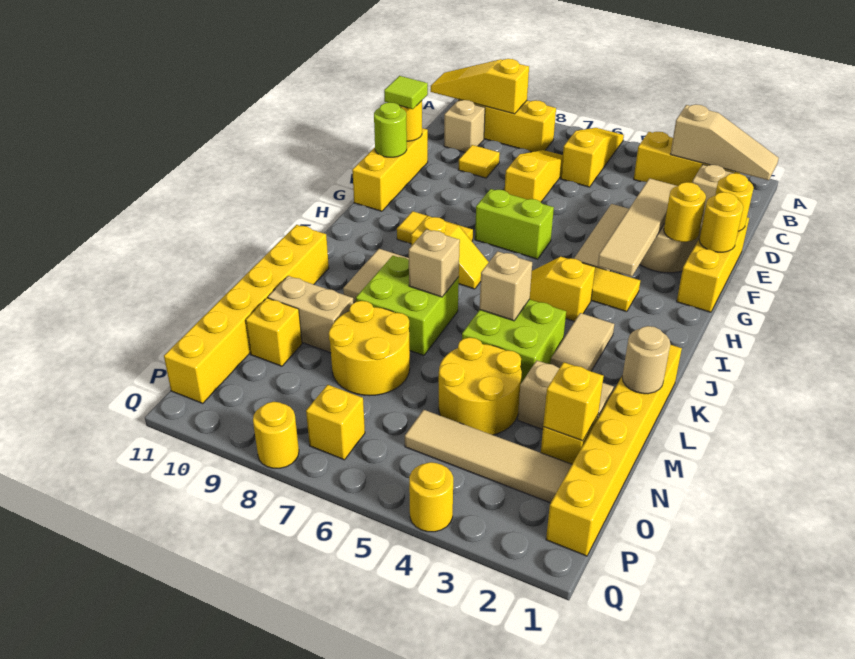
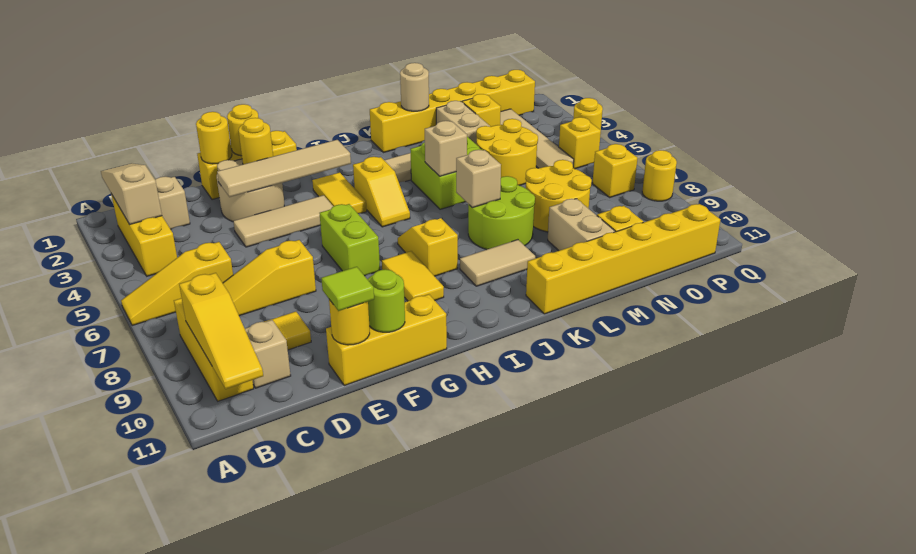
lime 2x2 brick [356,256,459,355] -> lime 2x2 round brick [468,176,535,250]
yellow 1x1 brick [543,362,604,441] -> yellow 1x1 brick moved to [559,117,601,169]

